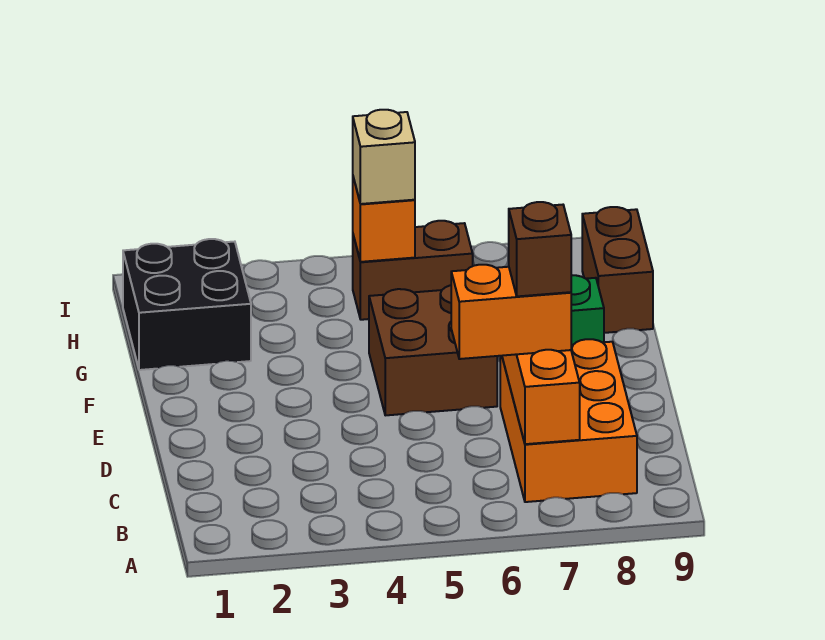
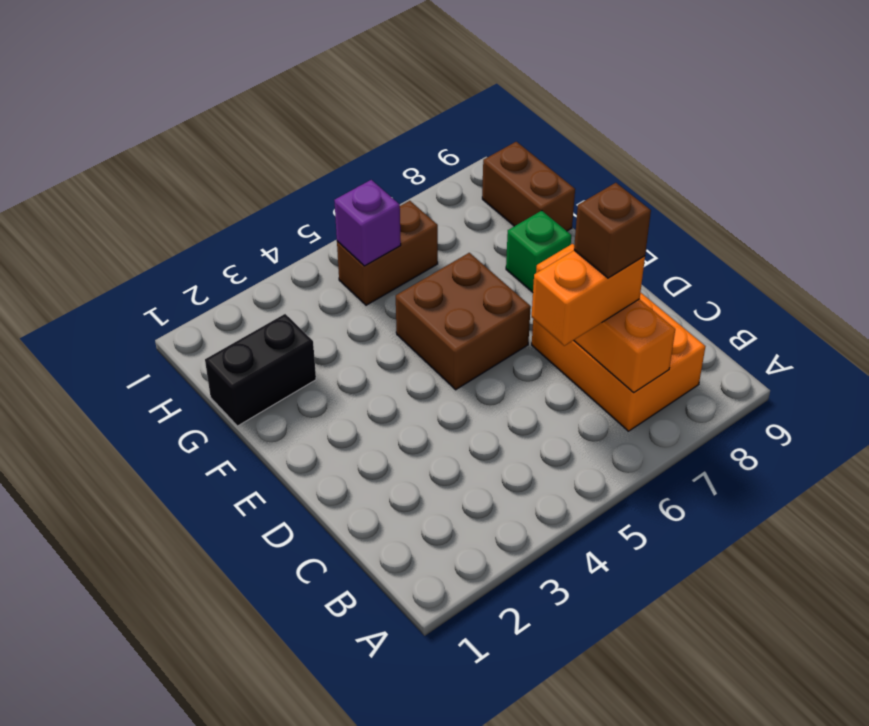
black 2x2 brick [123,239,251,370] -> black 1x2 brick [205,314,316,426]
orange 1x1 brick [353,177,415,262] -> purple 1x1 brick [334,180,401,266]
tan 1x1 brick [353,110,415,204] -> none

